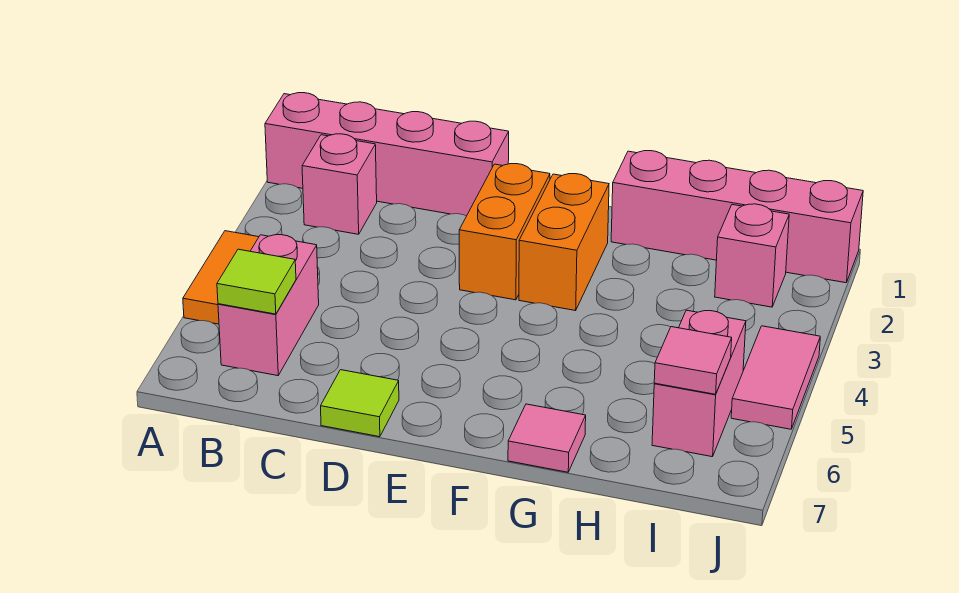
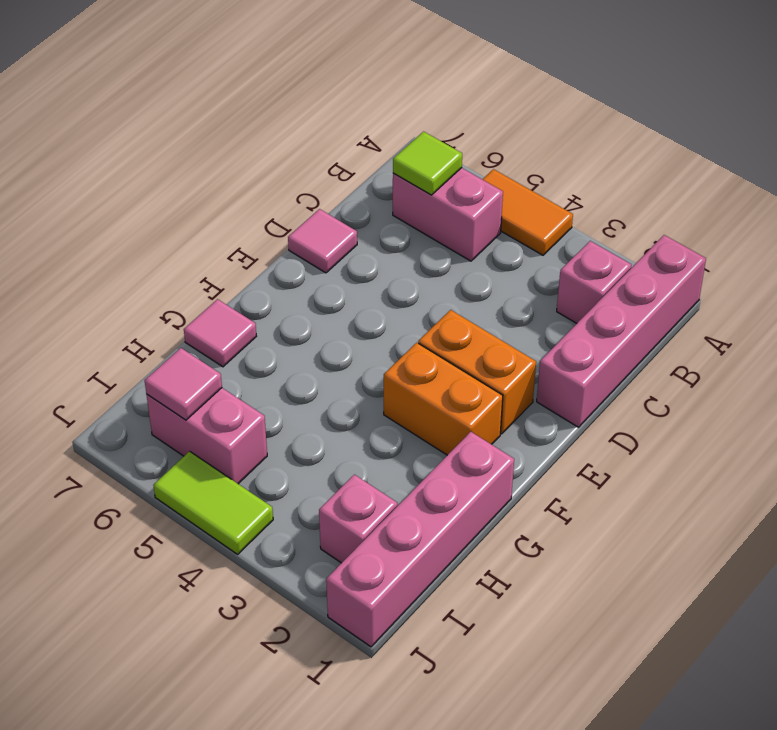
lime 1x1 tile [321,370,399,437] -> pink 1x1 tile [288,209,357,273]
pink 1x2 tile [731,326,820,429] -> lime 1x2 tile [153,451,273,554]

